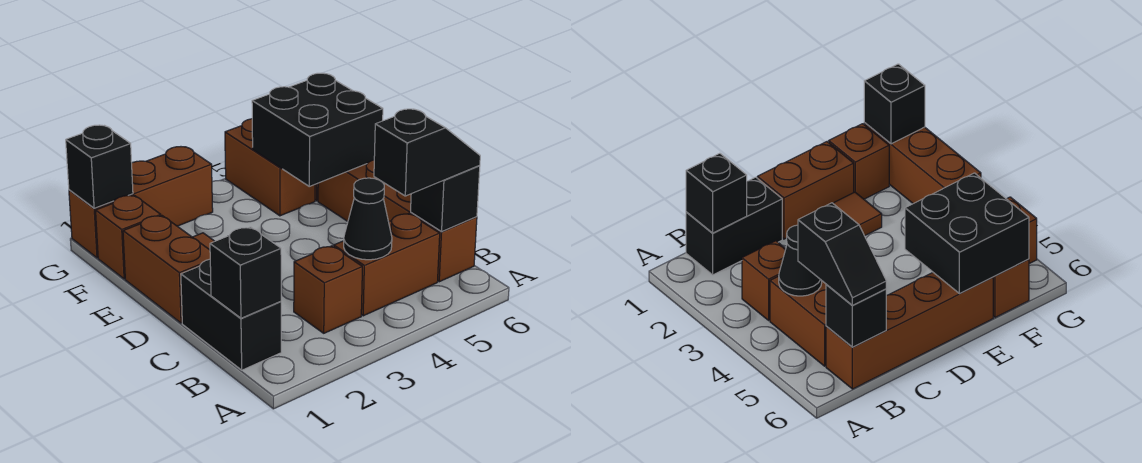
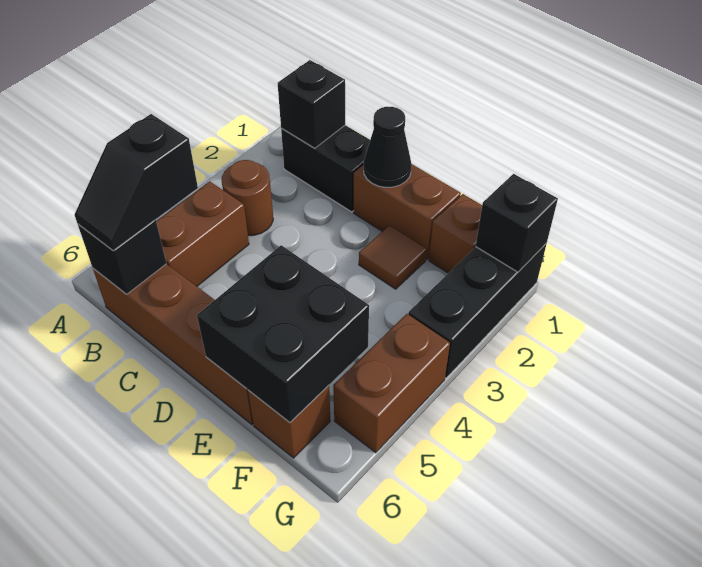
brown 1x1 brick [294,246,362,333] -> brown 1x1 round brick [222,160,273,236]
black 1x1 cone [344,178,392,260] -> black 1x1 cone moved to [364,107,412,187]
brown 1x2 brick [225,119,315,216] -> brown 1x2 brick turned to [333,314,450,453]
brown 1x3 brick [69,147,213,258] -> black 1x3 brick [408,243,547,378]

